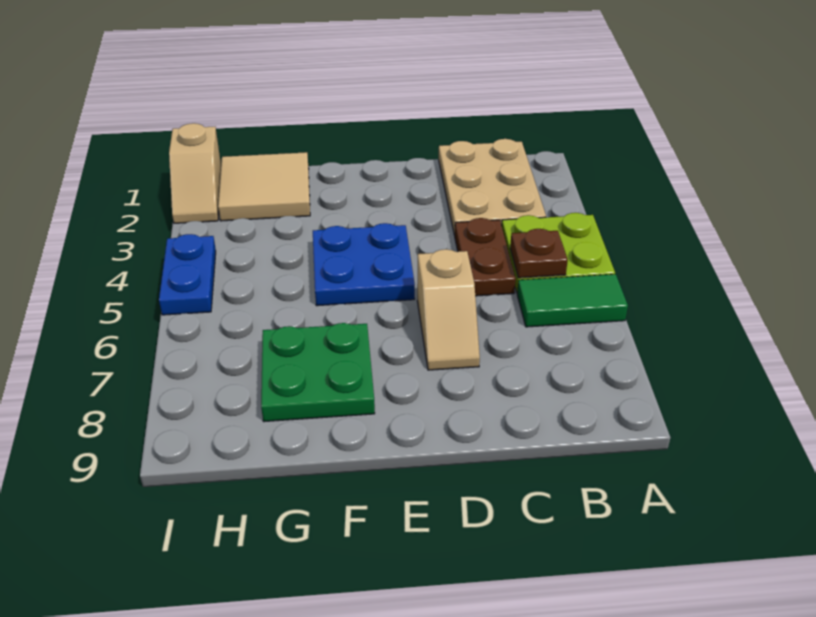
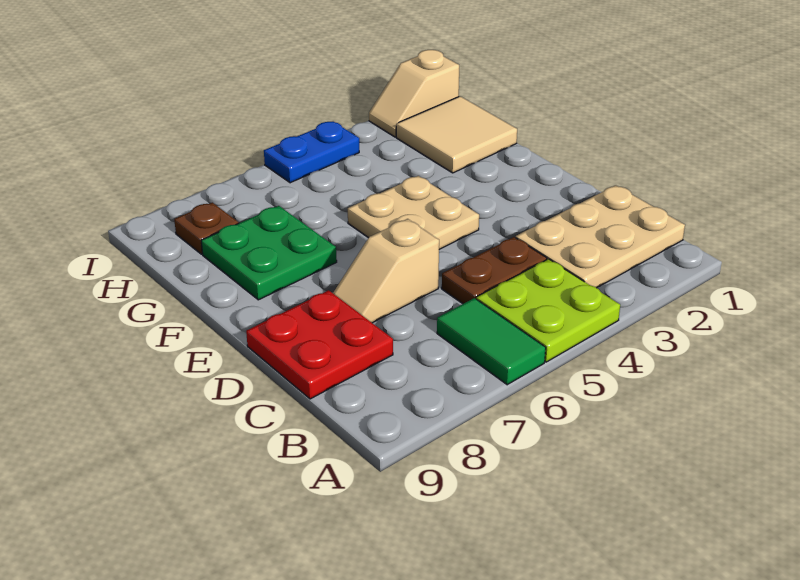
brown 1x1 plate [510,229,568,278] -> brown 1x1 plate moved to [174,202,238,254]
none -> red 2x2 plate [246,290,393,399]
blue 2x2 plate [313,223,415,306] -> tan 2x2 plate [348,176,479,249]

